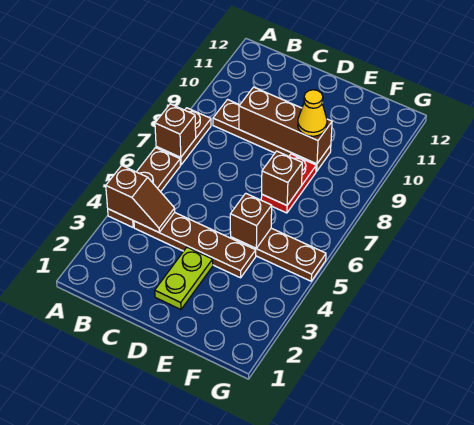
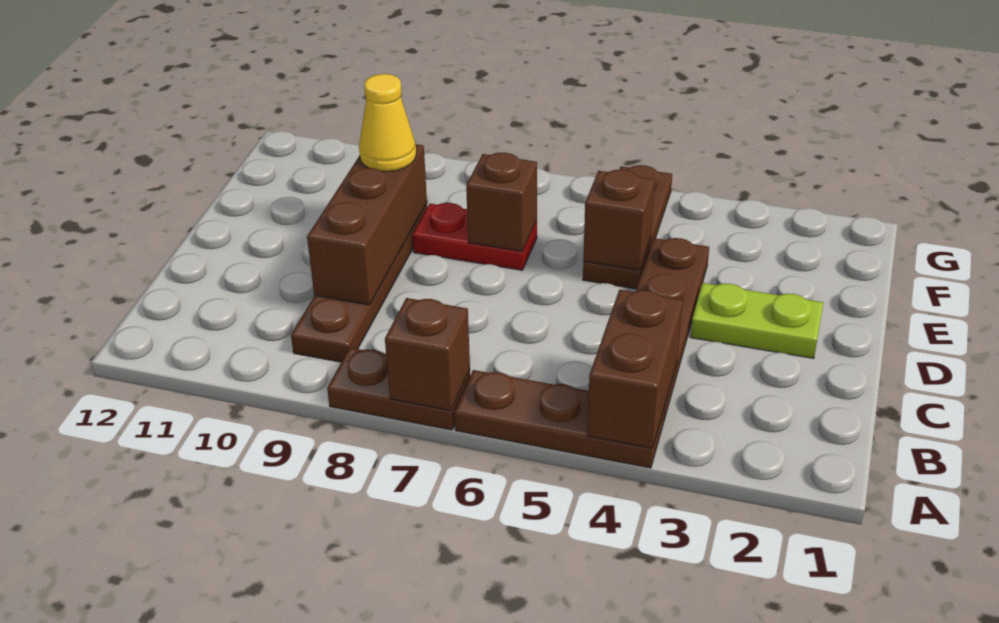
brown 1x2 slope [106,166,175,232] -> brown 1x2 brick [587,290,683,448]

